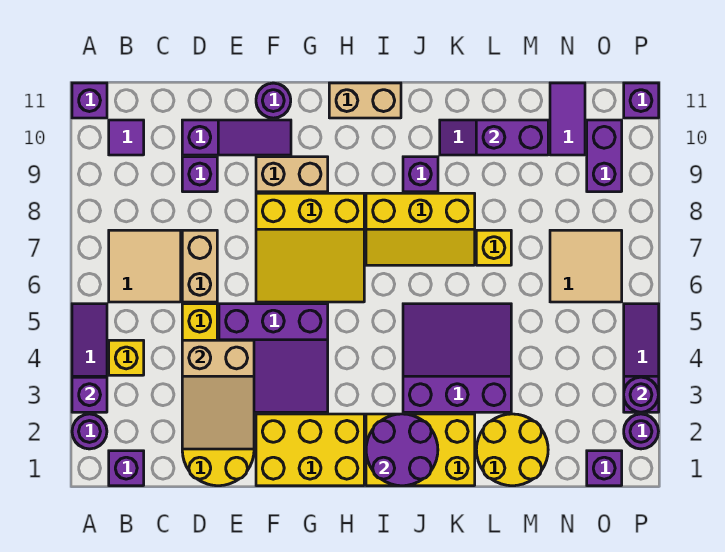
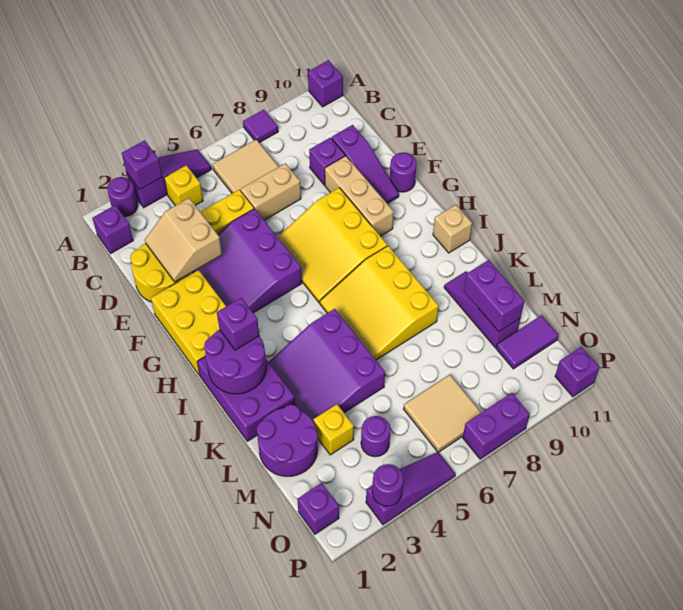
purple 1x1 tile [109,120,144,155] -> purple 1x1 tile moved to [243,110,278,143]
tan 2x3 slope [182,340,254,449] -> tan 2x2 slope [145,198,222,282]
tan 1x2 brick [256,157,328,192] -> tan 1x3 brick [325,156,394,236]
tan 1x2 brick [329,83,401,118] -> tan 1x1 brick [433,205,472,253]
yellow 2x3 brick [366,414,475,486] -> purple 2x3 brick [197,356,295,441]
yellow 2x3 slope [366,193,475,265] -> yellow 3x3 slope [320,246,439,360]
purple 3x3 slope [403,304,511,412] -> purple 3x3 slope turned to [269,309,385,422]
purple 1x1 brick [403,157,438,192] -> purple 1x1 brick moved to [217,298,259,350]
yellow 2x2 round brick [476,414,548,486] -> purple 2x2 round brick [257,405,318,476]
yellow 1x1 brick [476,230,511,265] -> yellow 1x1 brick moved to [313,404,354,455]
purple 1x2 brick [587,120,622,192] -> purple 1x2 brick moved to [463,393,530,459]
purple 1x1 round brick [624,414,658,449] -> purple 1x1 round brick moved to [361,416,391,457]

